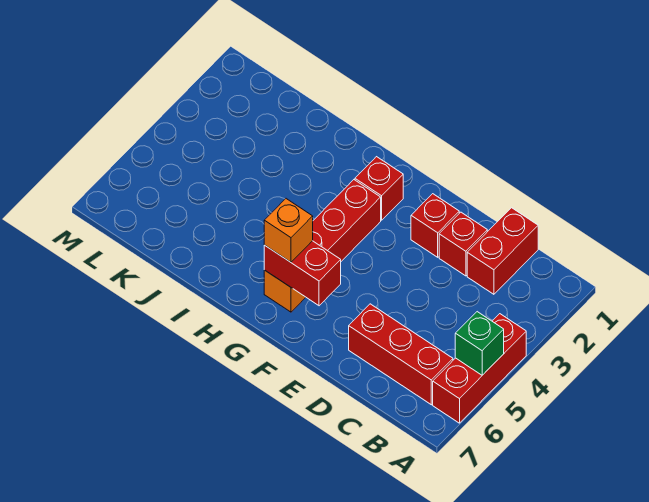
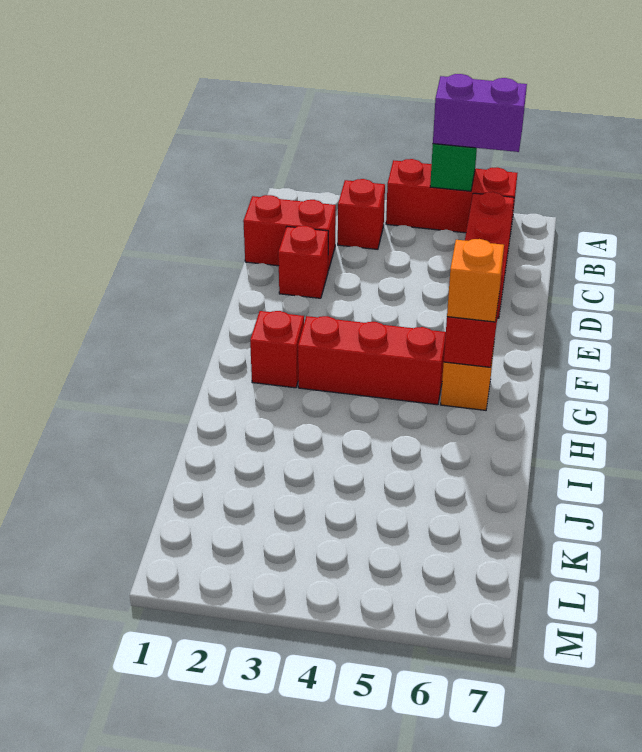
none -> purple 1x2 brick [433,74,527,152]
red 1x1 brick [411,194,459,257] -> red 1x1 brick moved to [338,179,385,249]

